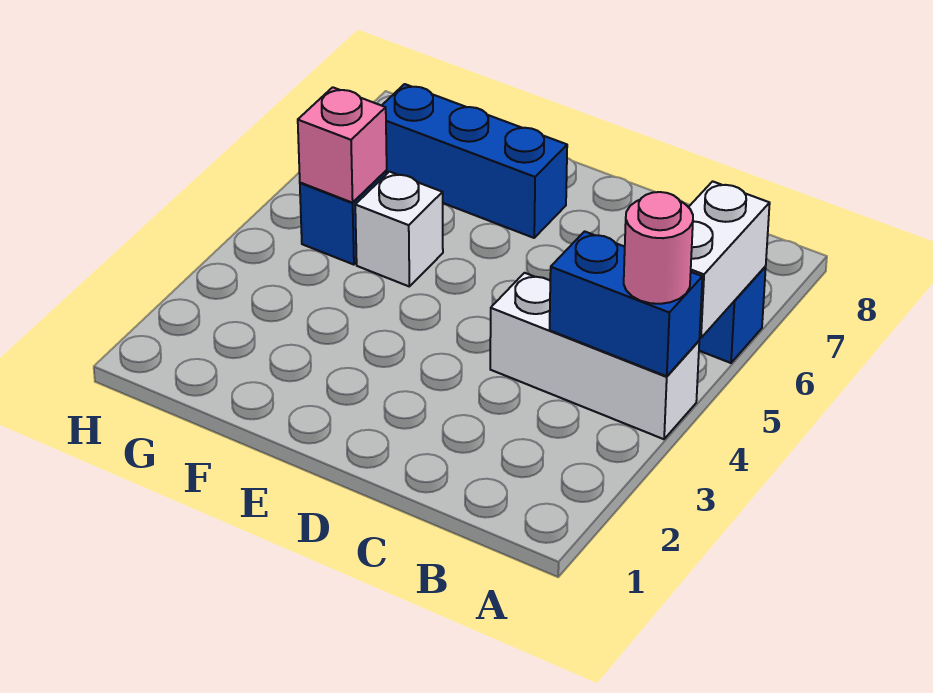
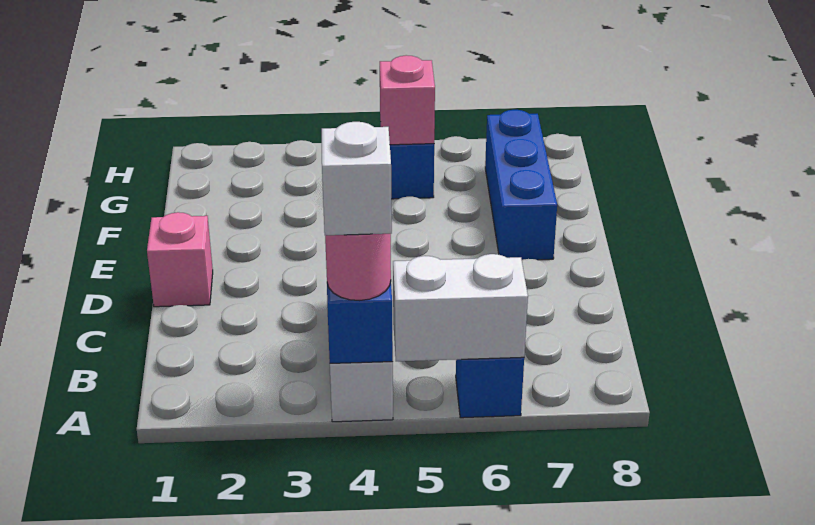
none -> pink 1x1 brick [147,212,213,307]
white 1x1 brick [355,172,443,286] -> white 1x1 brick moved to [322,122,392,235]

